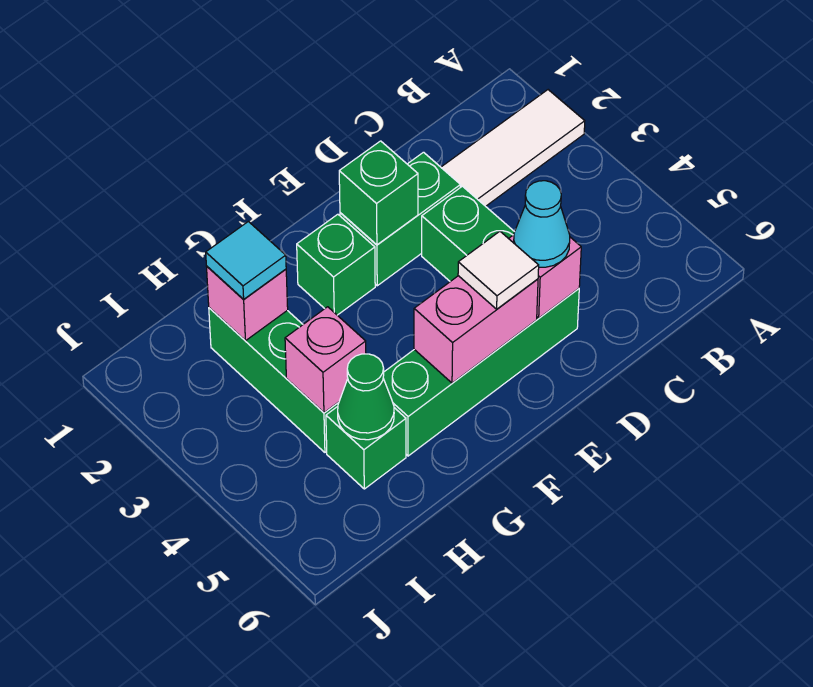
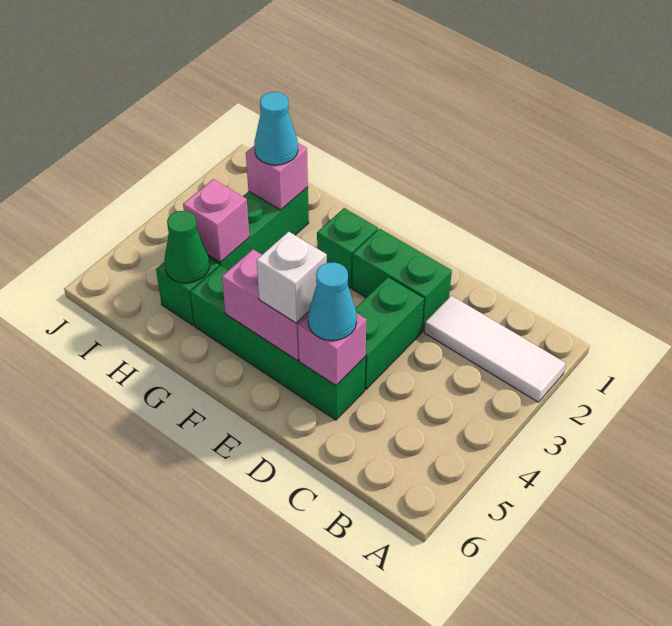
green 1x1 brick [339,141,418,245] -> none
white 1x1 tile [458,231,539,309] -> white 1x1 brick [257,232,327,323]
cyan 1x1 tile [206,222,286,299] -> cyan 1x1 cone [254,92,298,165]

